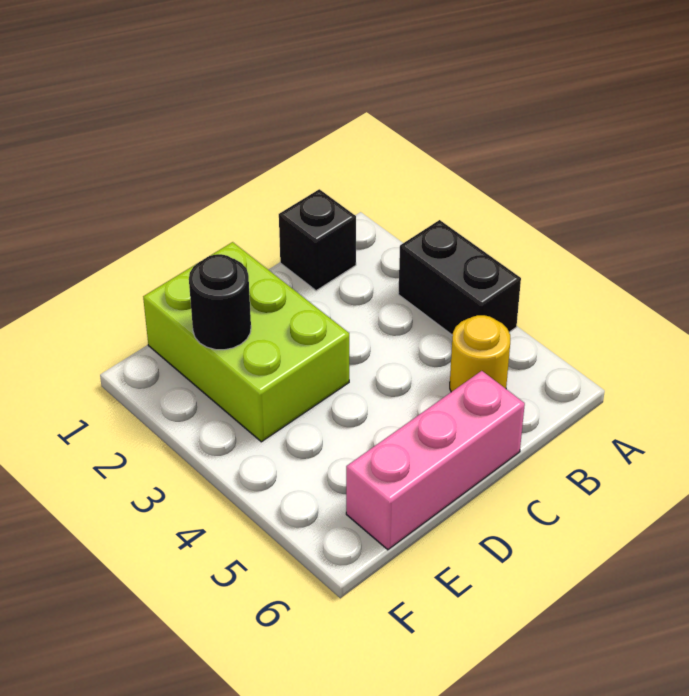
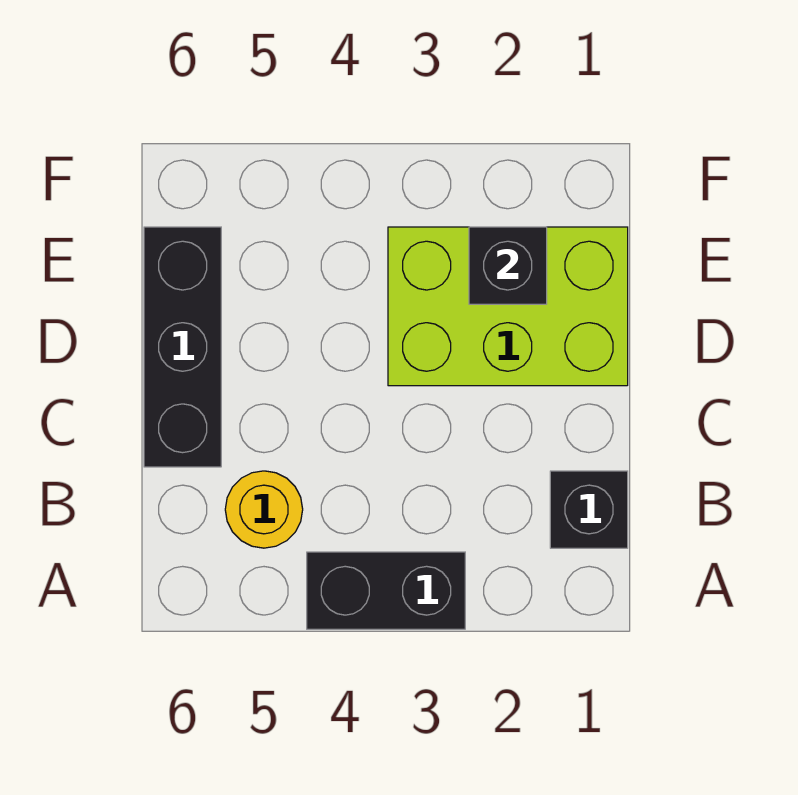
pink 1x3 brick [346,371,525,550] -> black 1x3 brick [144,227,221,467]
black 1x1 round brick [189,254,251,350] -> black 1x1 brick [469,227,547,304]

